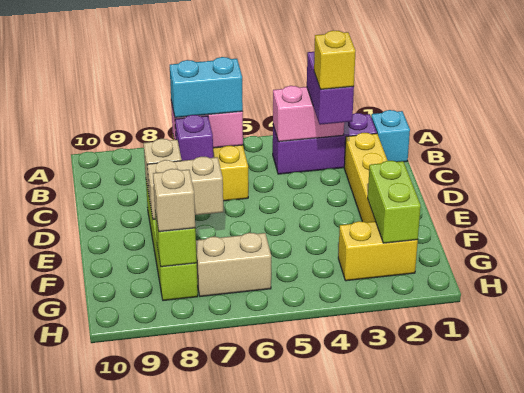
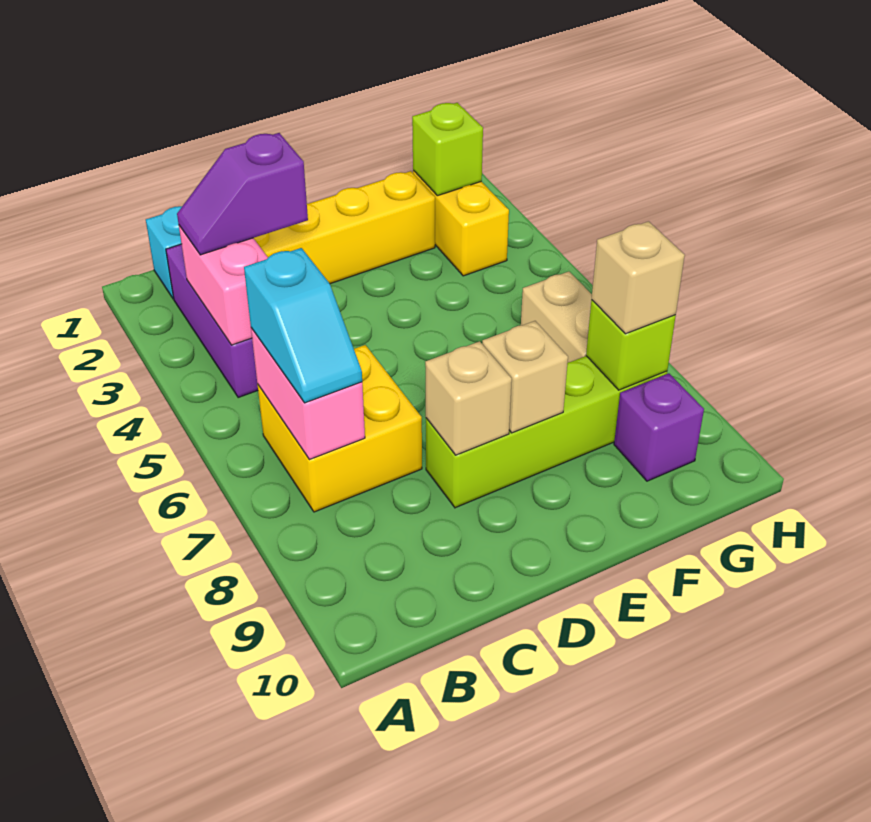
purple 1x2 brick [307,52,354,125] -> purple 1x2 slope [177,133,308,255]
cyan 1x2 brick [170,57,243,118] -> cyan 1x2 slope [244,248,362,403]
yellow 1x1 brick [314,30,356,89] -> none
purple 1x1 brick [175,115,213,161] -> purple 1x1 brick moved to [614,373,704,481]
tan 1x2 brick [147,157,223,219] -> tan 1x1 brick [482,321,568,433]
lime 1x2 brick [368,161,421,243] -> lime 1x1 brick [412,103,483,196]

